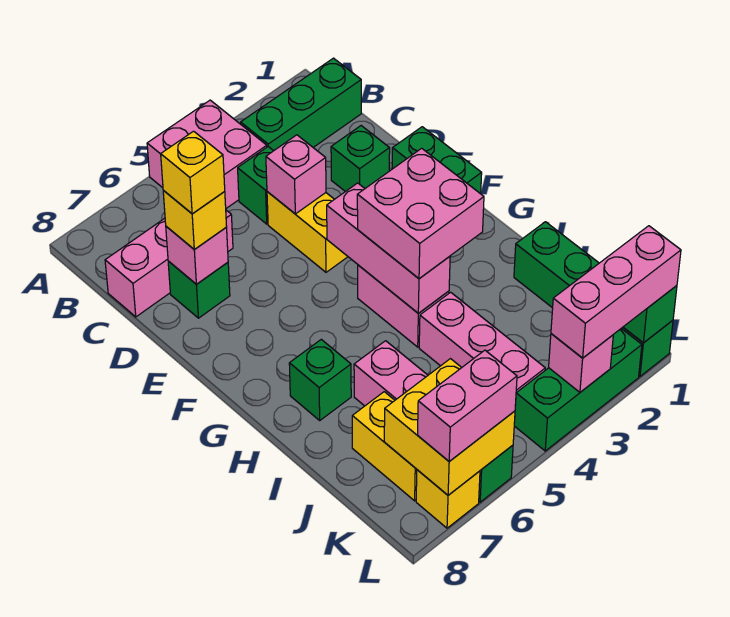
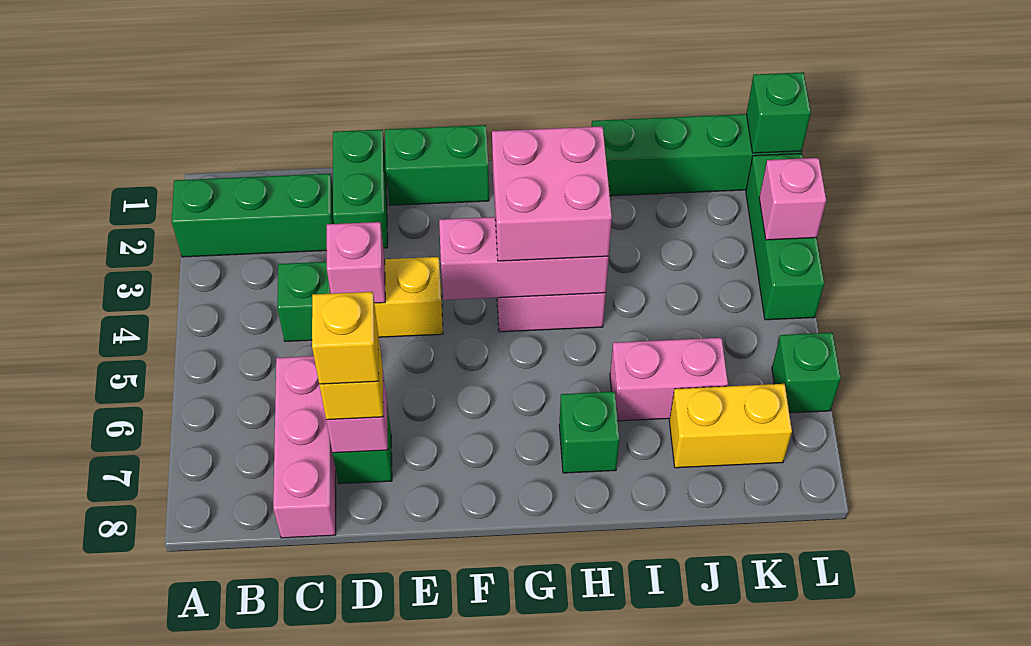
pink 2x2 brick [147,100,267,208] -> none
green 1x3 brick [241,58,361,151] -> green 1x3 brick turned to [172,174,334,257]
green 1x1 brick [331,126,390,192] -> green 1x2 brick [333,130,388,248]
pink 1x3 brick [419,292,545,423] -> none
yellow 2x2 brick [384,359,515,495] -> none
pink 1x3 brick [551,226,681,358] -> none
pink 1x2 brick [418,350,517,461] -> none
yellow 1x1 brick [416,470,480,528] -> none

